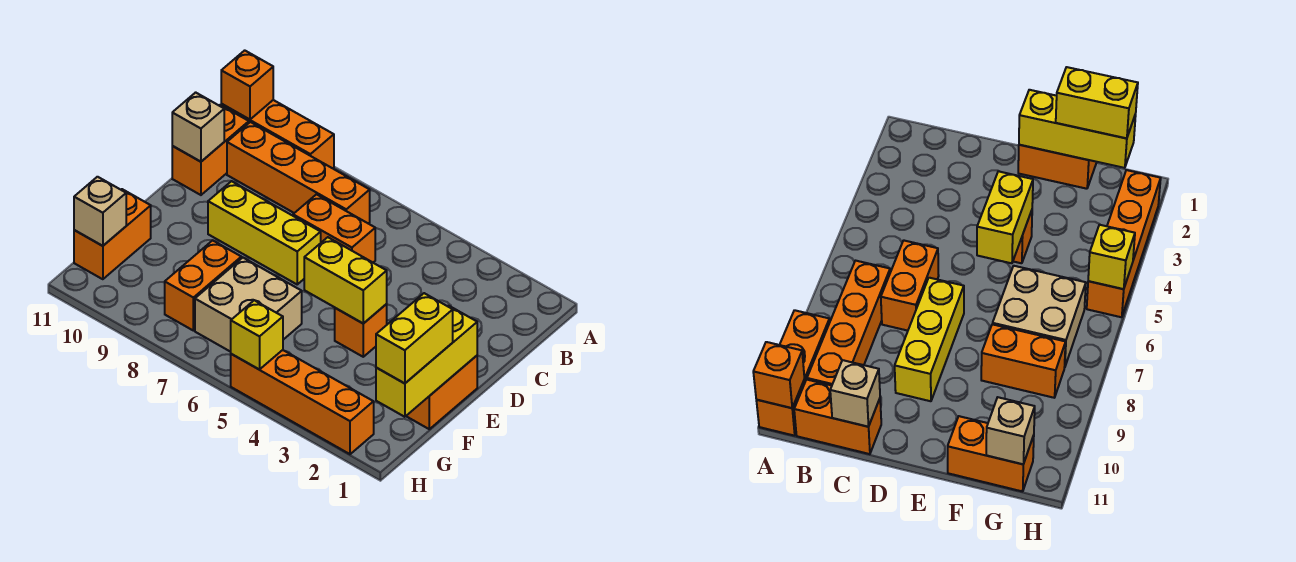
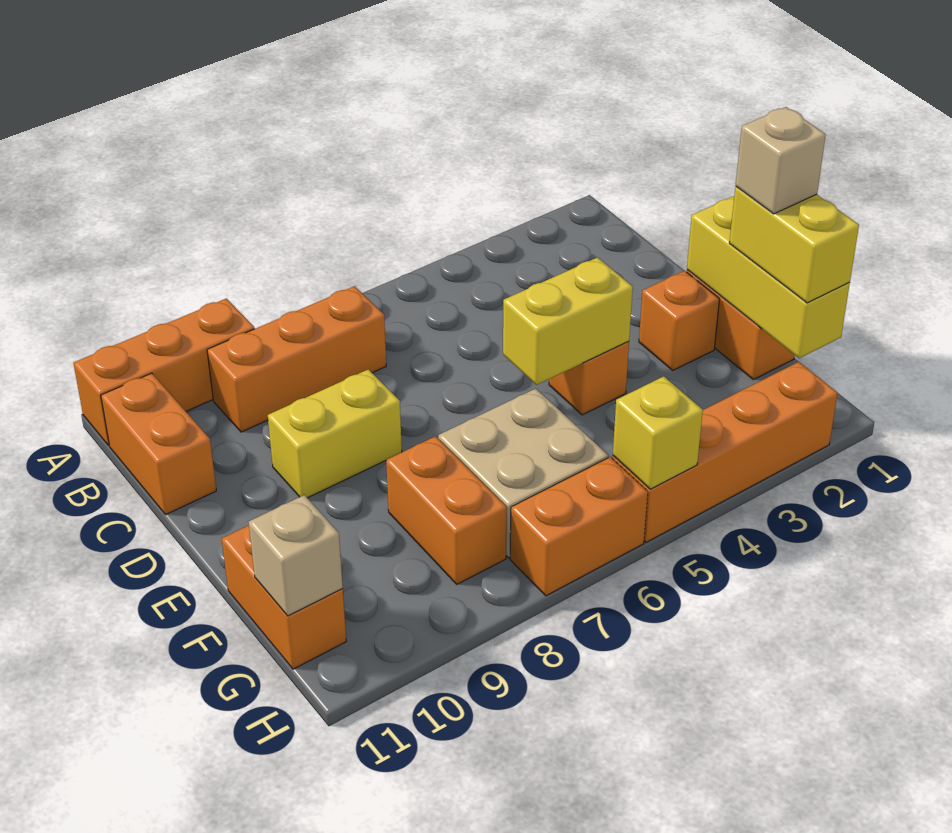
orange 1x1 brick [221,50,273,120] -> orange 1x1 brick moved to [639,271,720,370]
orange 1x4 brick [227,122,370,224] -> orange 1x3 brick [207,286,386,432]
orange 1x2 brick [293,194,375,262] -> orange 1x2 brick moved to [510,457,648,596]
tan 1x1 brick [172,92,224,162] -> tan 1x1 brick moved to [735,107,826,214]
yellow 1x3 brick [208,181,321,284] -> yellow 1x2 brick [268,369,402,498]

